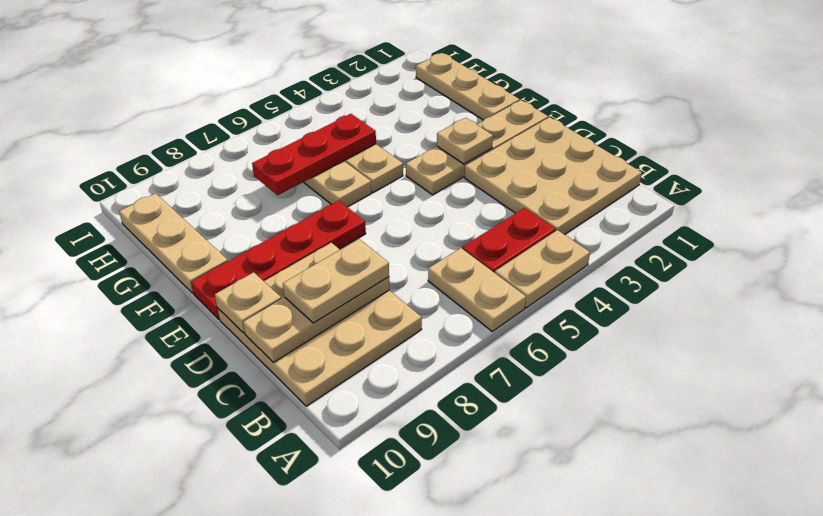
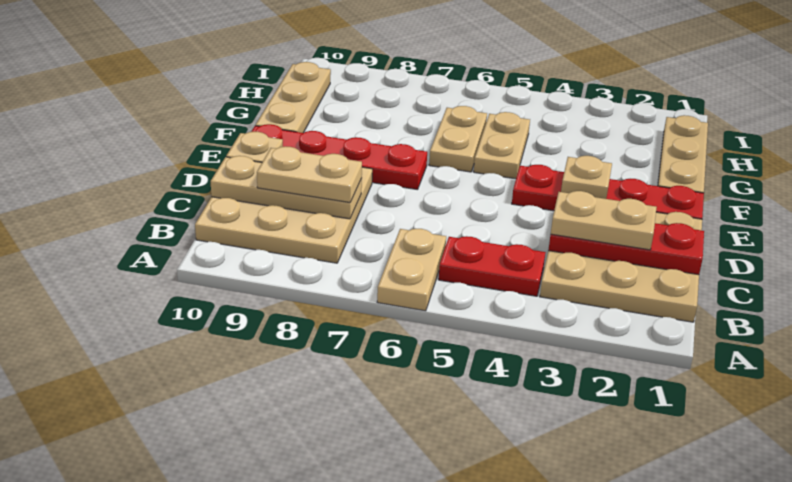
tan 1x2 plate [495,230,590,308] -> tan 1x2 plate moved to [551,191,657,250]
tan 1x4 plate [406,100,548,195] -> red 1x4 plate [512,165,704,219]
red 1x3 plate [252,114,376,195] -> red 1x3 plate moved to [548,223,704,275]

